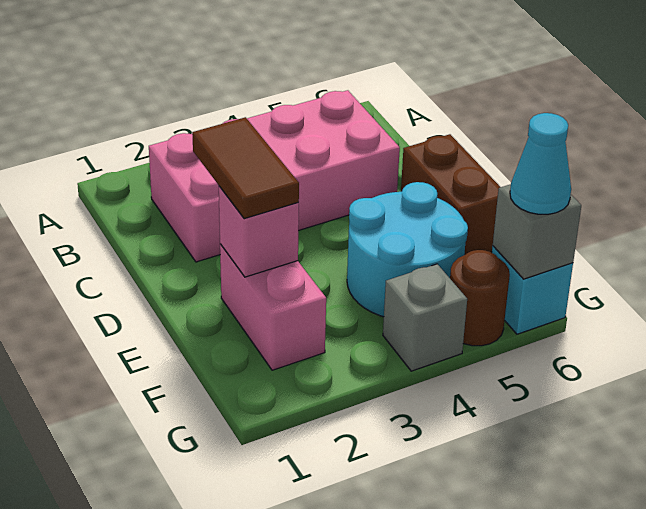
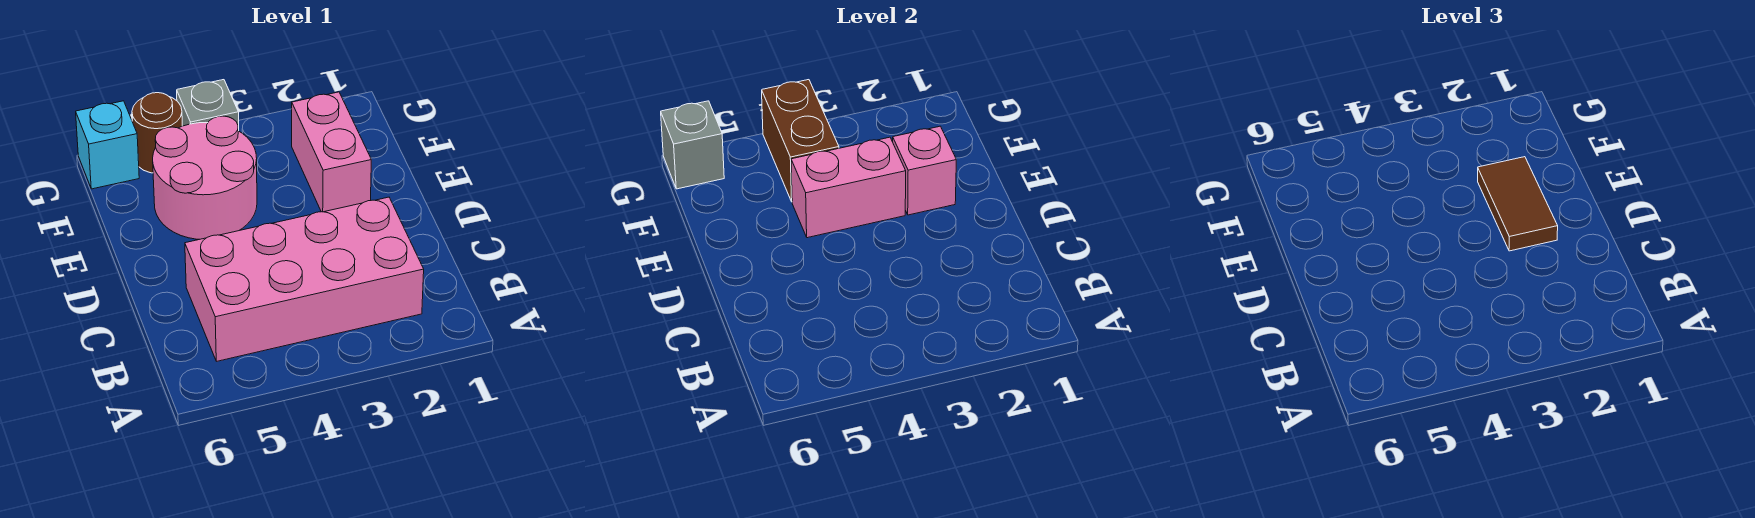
brown 1x2 brick [401,134,500,255] -> brown 1x2 brick moved to [762,80,839,202]
none -> pink 1x2 brick [791,137,906,238]
cyan 2x2 round brick [347,182,468,317] -> pink 2x2 round brick [153,116,257,239]
cyan 1x1 cone [510,113,571,214] -> none

